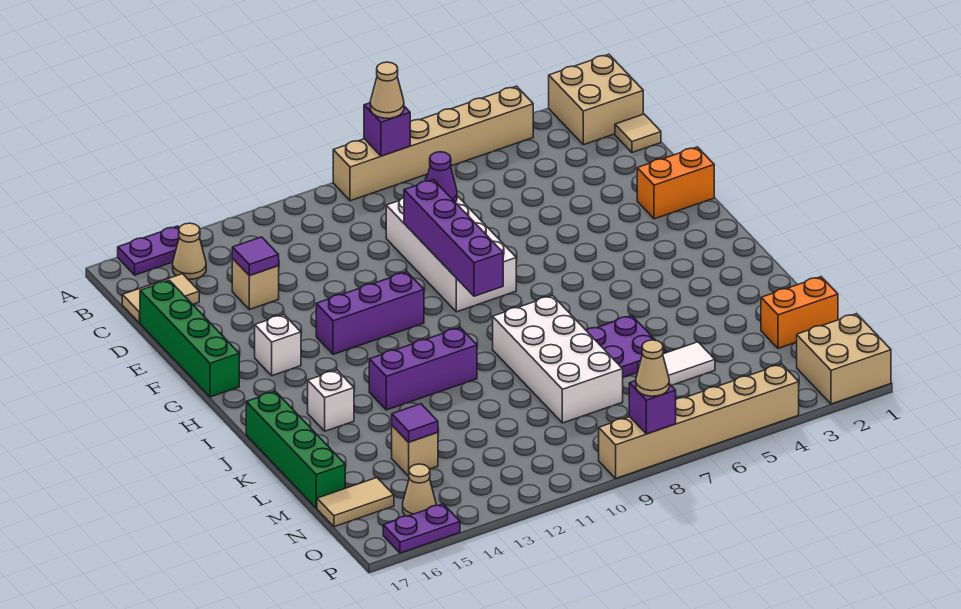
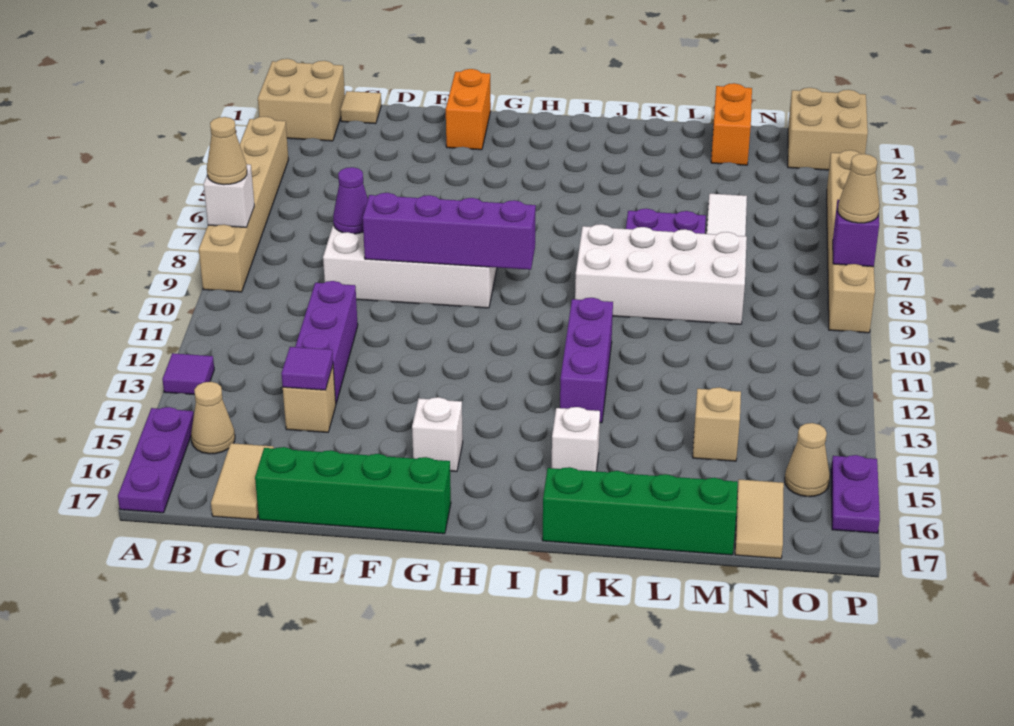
purple 1x1 brick [364,103,410,156] -> white 1x1 brick [204,164,254,228]
purple 1x2 plate [118,226,179,275] -> purple 1x3 plate [118,407,194,513]
purple 1x3 brick [316,272,424,354] -> purple 1x3 brick moved to [295,281,358,403]
purple 1x1 tile [392,404,438,442] -> purple 1x1 tile moved to [162,353,214,395]

